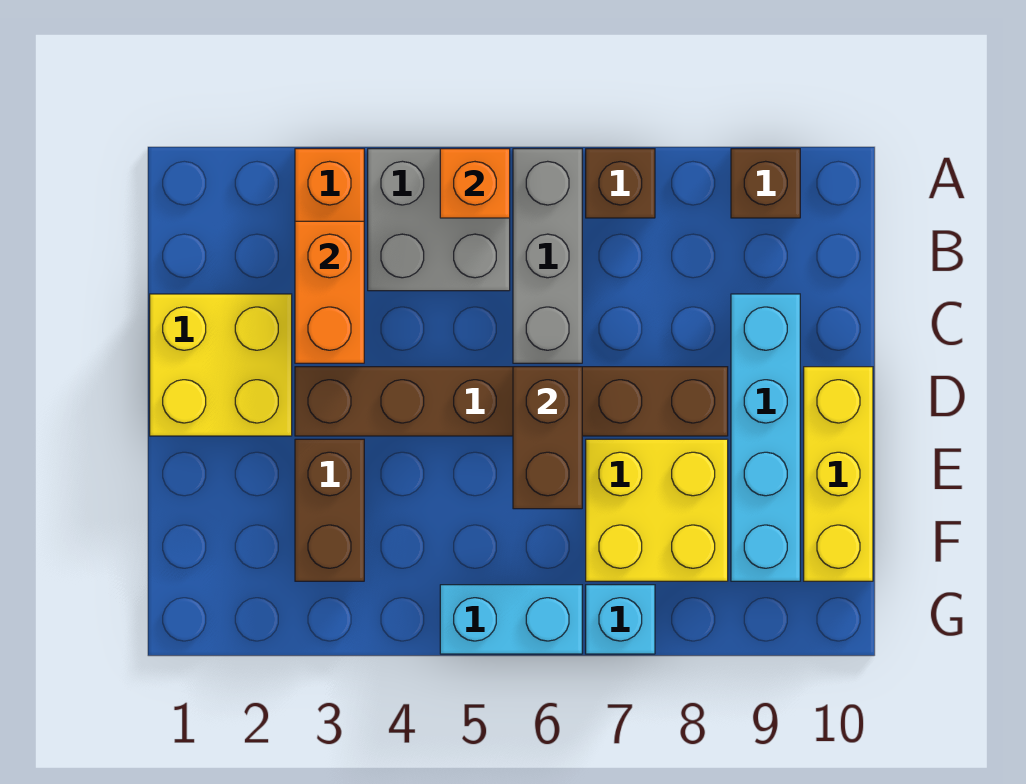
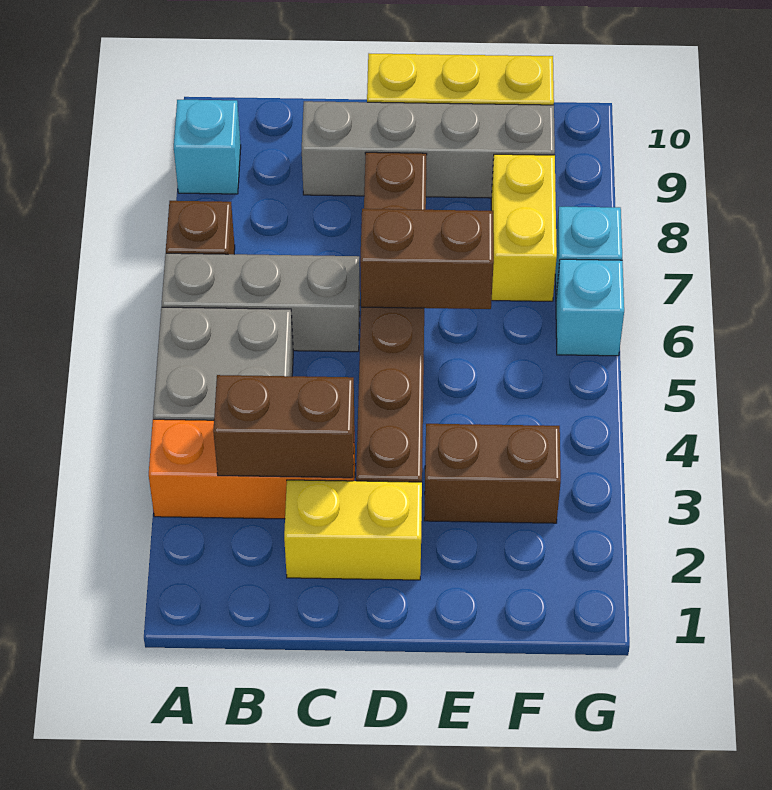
orange 1x1 brick [440,149,510,218] -> none
brown 1x1 brick [731,149,800,218] -> cyan 1x1 brick [174,100,241,194]
orange 1x2 brick [295,221,364,363] -> brown 1x2 brick [213,375,354,478]
yellow 2x2 brick [150,294,292,436] -> yellow 1x2 brick [284,480,422,580]
cyan 1x4 brick [731,294,800,581] -> grey 1x4 brick [302,101,555,198]
yellow 2x2 brick [586,439,728,581] -> yellow 1x2 brick [491,154,557,301]
cyan 1x2 brick [440,585,582,654] -> cyan 1x1 brick [556,259,624,356]

